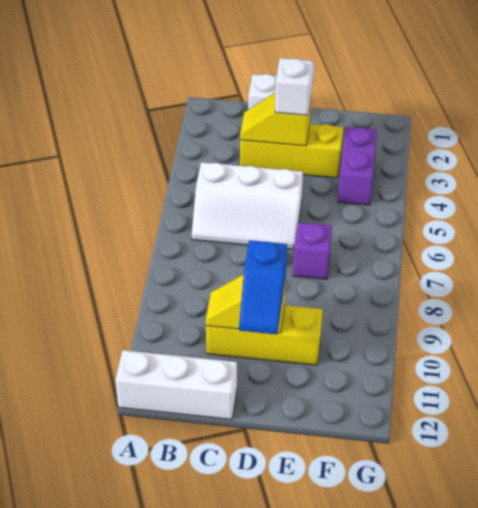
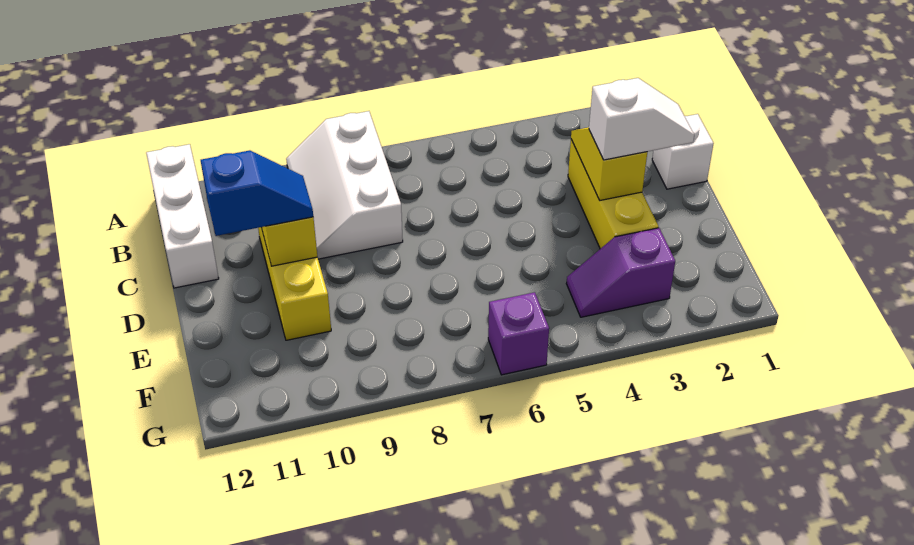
white 2x3 slope [192,162,303,249] -> white 2x3 slope moved to [286,111,403,259]
blue 1x2 slope [239,240,287,334] -> blue 1x2 slope turned to [201,150,313,236]
purple 1x1 brick [293,222,332,280] -> purple 1x1 brick moved to [488,292,549,375]
purple 1x2 brick [338,127,377,205] -> purple 1x2 slope [566,228,675,317]

